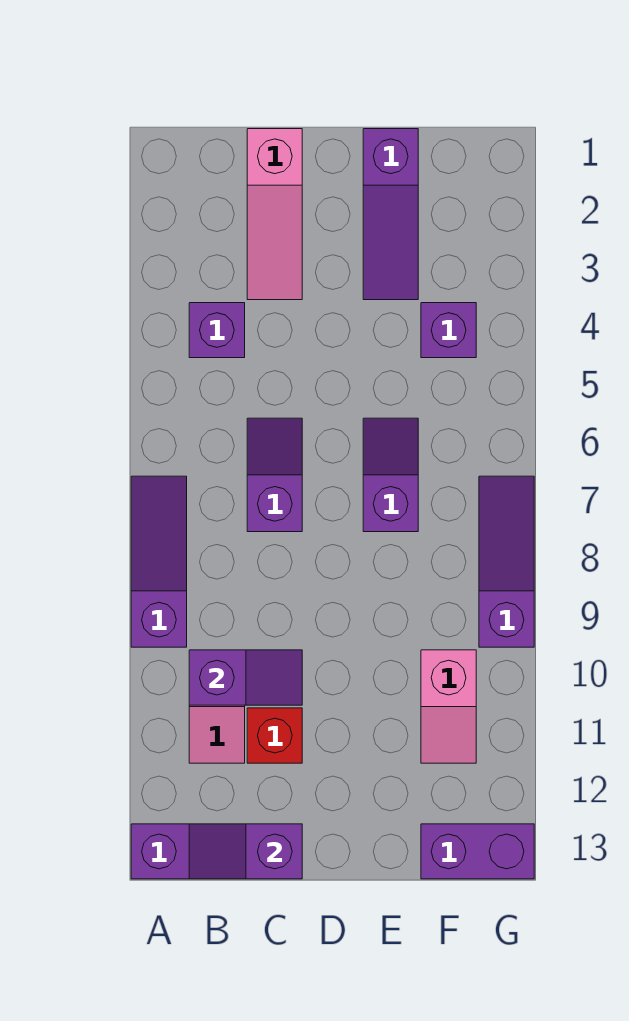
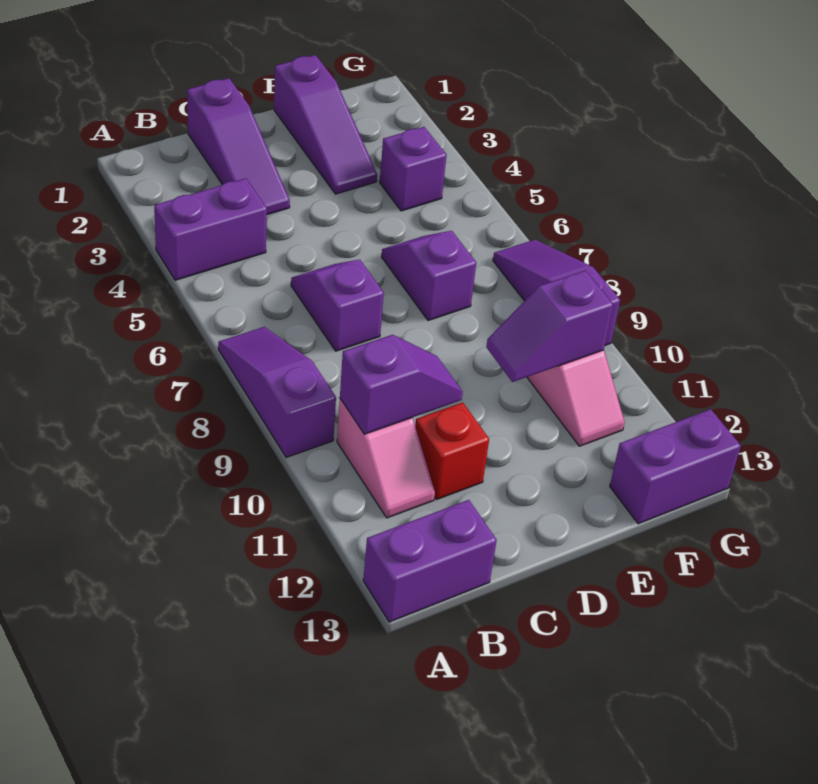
purple 1x1 brick [189,303,245,358] -> purple 1x2 brick [154,178,267,280]
purple 1x2 slope [189,824,302,879] -> purple 1x2 slope moved to [486,271,613,382]
pink 1x3 slope [247,129,302,300] -> purple 1x3 slope [187,78,290,215]

